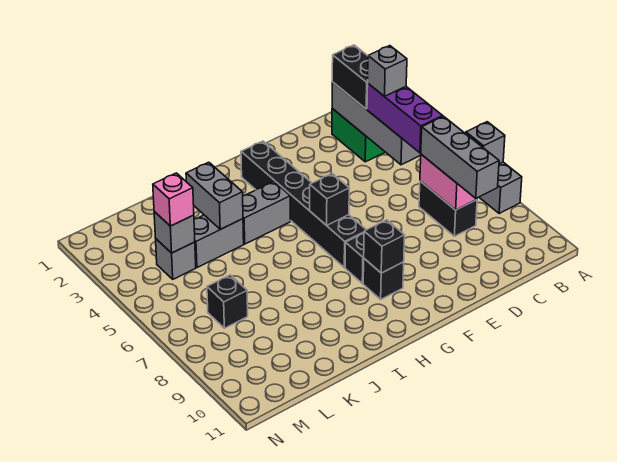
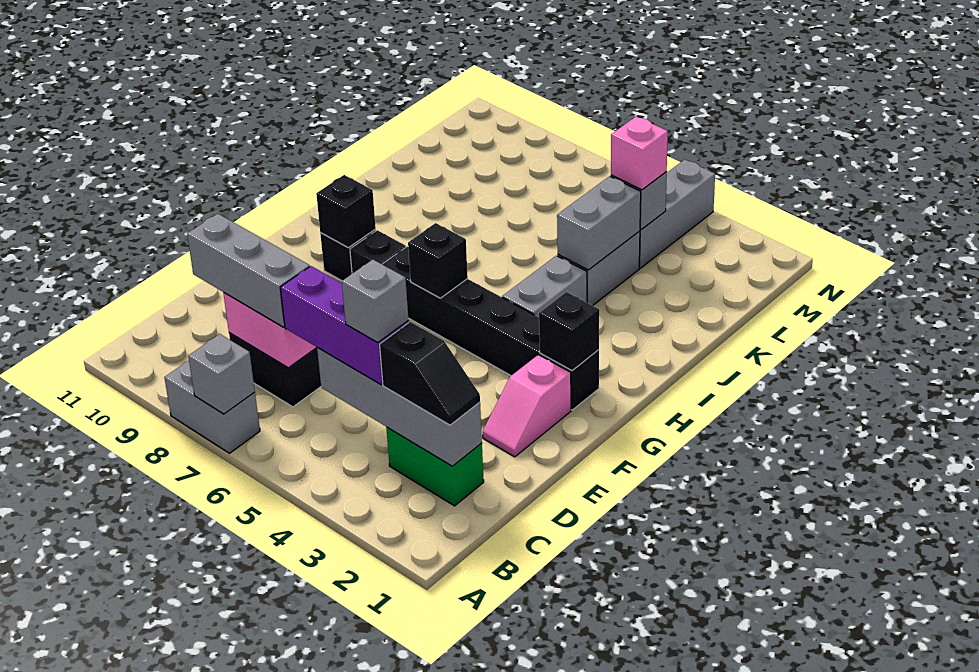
black 1x2 brick [332,45,368,109] -> black 1x2 slope [380,322,480,425]
none -> pink 1x2 slope [483,355,571,457]
grey 1x2 brick [186,162,243,229] -> grey 1x2 brick turned to [557,176,641,270]
grey 1x1 brick [156,239,196,279] -> grey 1x3 brick [639,160,715,268]
black 1x1 brick [207,275,248,328] -> black 1x1 brick moved to [539,292,599,370]

